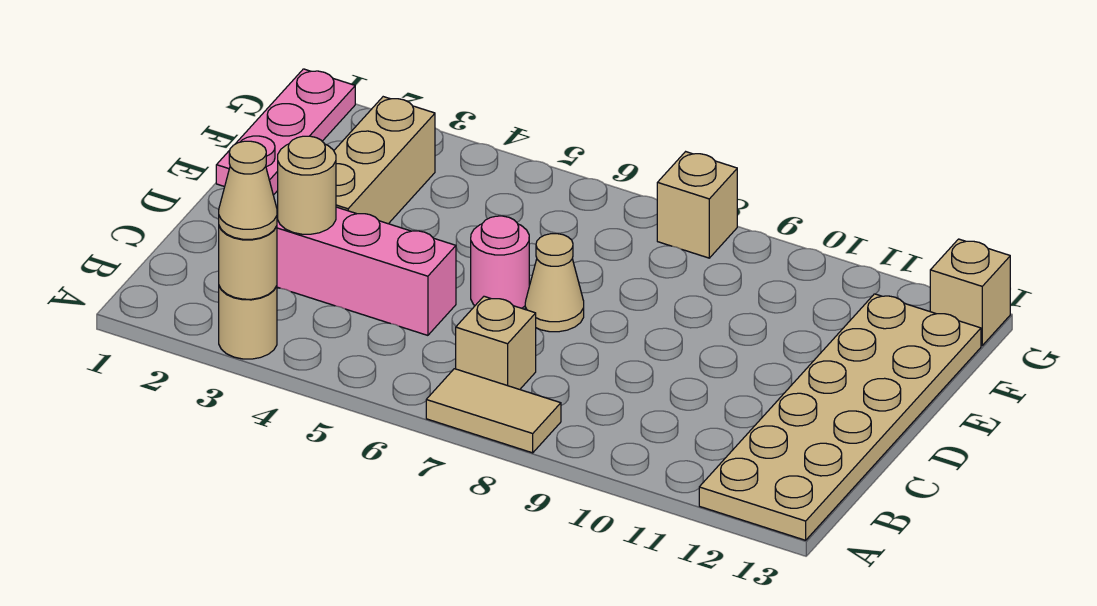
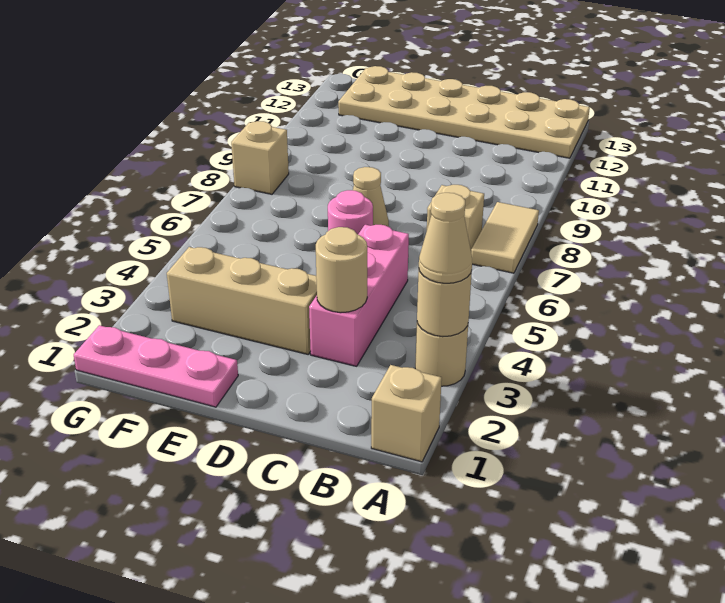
tan 1x1 brick [930,239,1010,345] -> tan 1x1 brick moved to [371,365,442,462]

